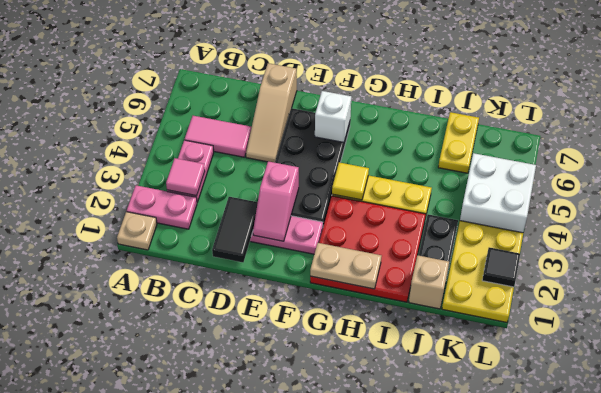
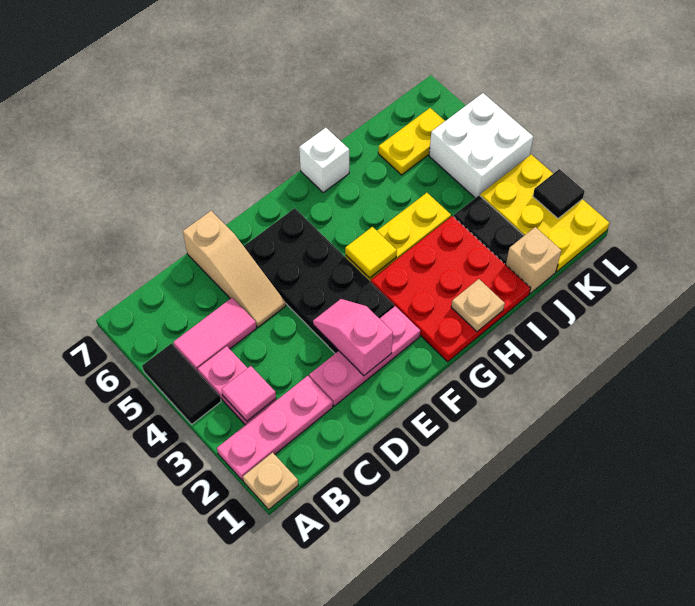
pink 1x2 plate [127,185,197,229] -> pink 1x3 plate [217,376,333,481]
black 1x2 tile [212,197,258,262] -> black 1x2 tile moved to [142,343,221,424]
pink 1x2 slope [253,161,299,241] -> pink 1x2 slope turned to [313,299,393,376]
white 1x1 brick [315,91,351,142] -> white 1x1 brick moved to [299,128,349,192]
tan 1x2 plate [310,243,381,289] -> tan 1x1 plate [451,279,505,332]
yellow 1x2 plate [438,112,479,173] -> yellow 1x2 plate turned to [378,108,445,175]

